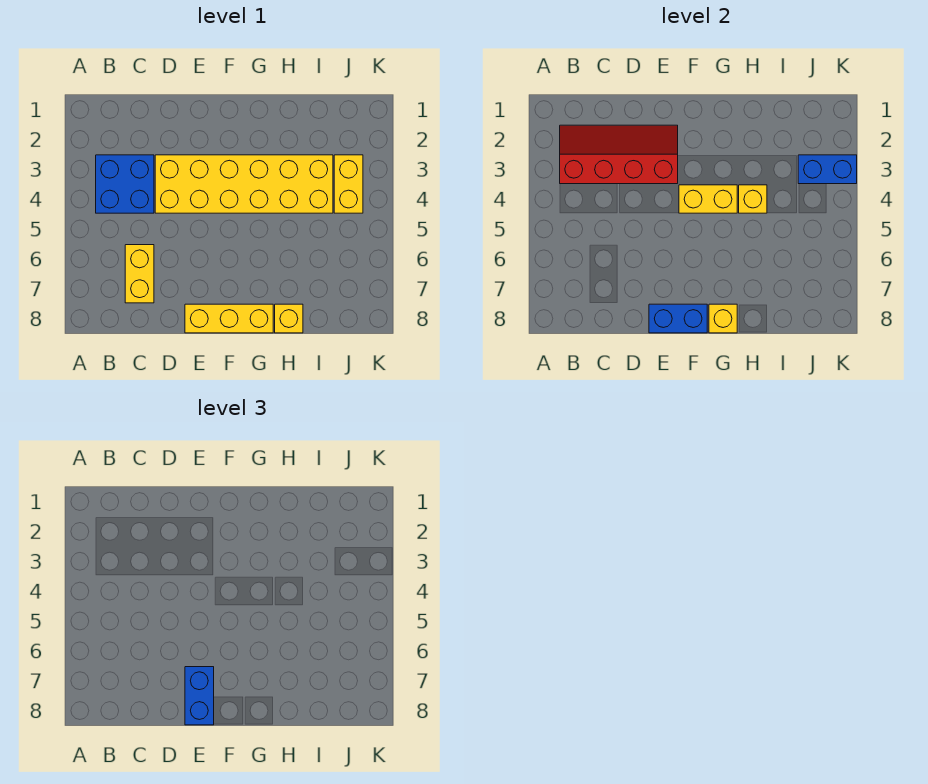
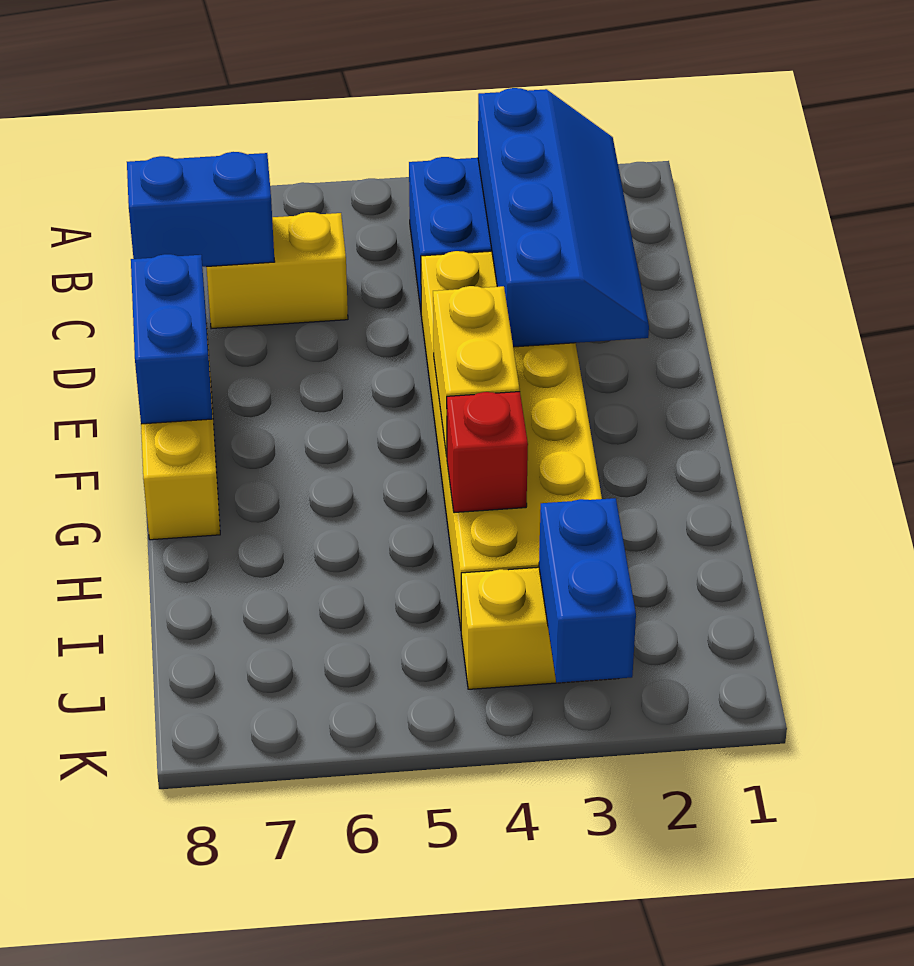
red 2x4 slope [560,125,678,184] -> blue 2x4 slope [478,88,649,347]
blue 1x2 brick [185,667,214,725] -> blue 1x2 brick moved to [127,152,275,267]
yellow 1x1 brick [709,304,737,333] -> none
yellow 1x1 brick [739,185,767,213] -> red 1x1 brick [447,392,528,513]
yellow 1x1 brick [275,304,303,333] -> none

